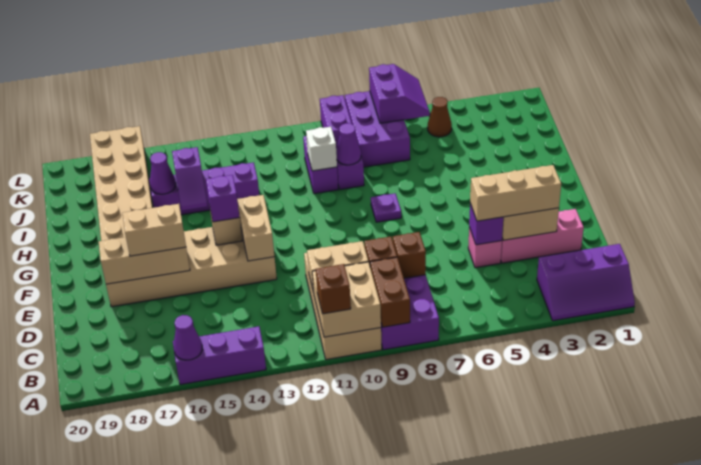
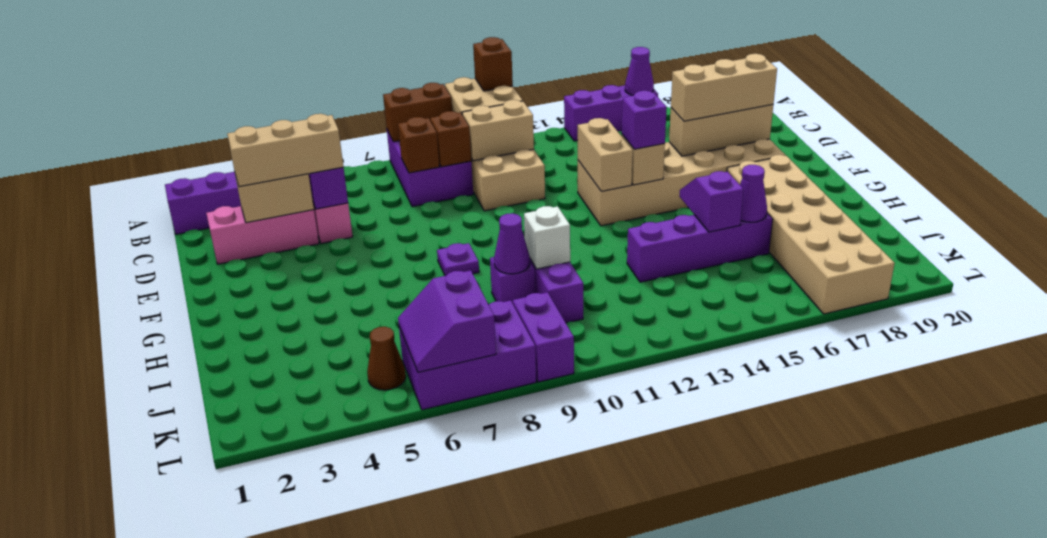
brown 1x2 brick [370,257,410,327] -> brown 1x2 brick turned to [383,83,452,142]
tan 1x2 brick [123,204,186,256] -> tan 1x3 brick [671,54,777,121]
purple 2x3 brick [345,91,410,167] -> purple 2x3 brick turned to [399,300,536,410]

